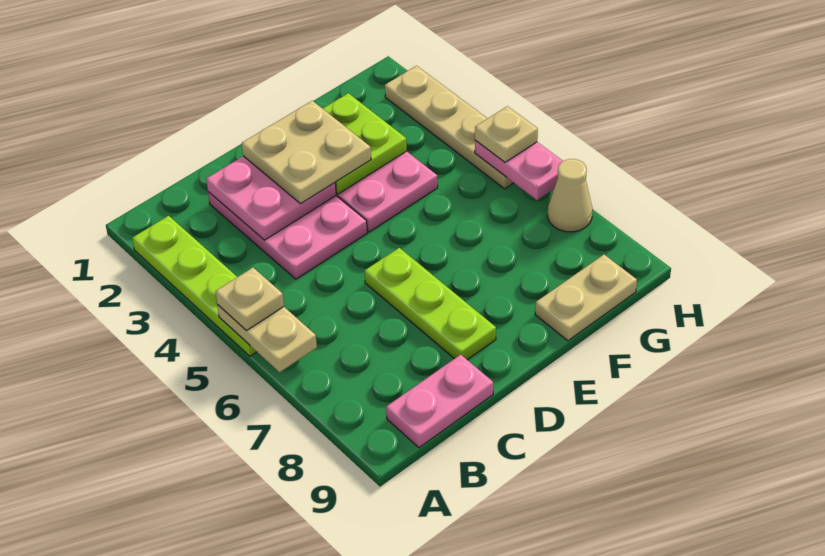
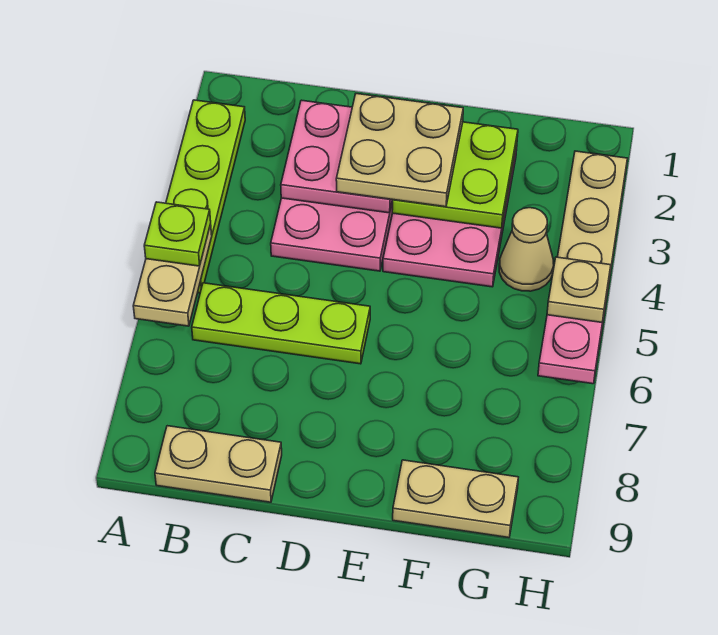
tan 1x1 plate [215,268,284,331] -> lime 1x1 plate [144,202,211,266]
pink 1x2 plate [386,355,493,448] -> tan 1x2 plate [155,426,282,502]
lime 1x3 plate [364,248,496,360] -> lime 1x3 plate turned to [192,283,370,364]
tan 1x1 cone [548,159,592,232] -> tan 1x1 cone moved to [499,208,554,291]

